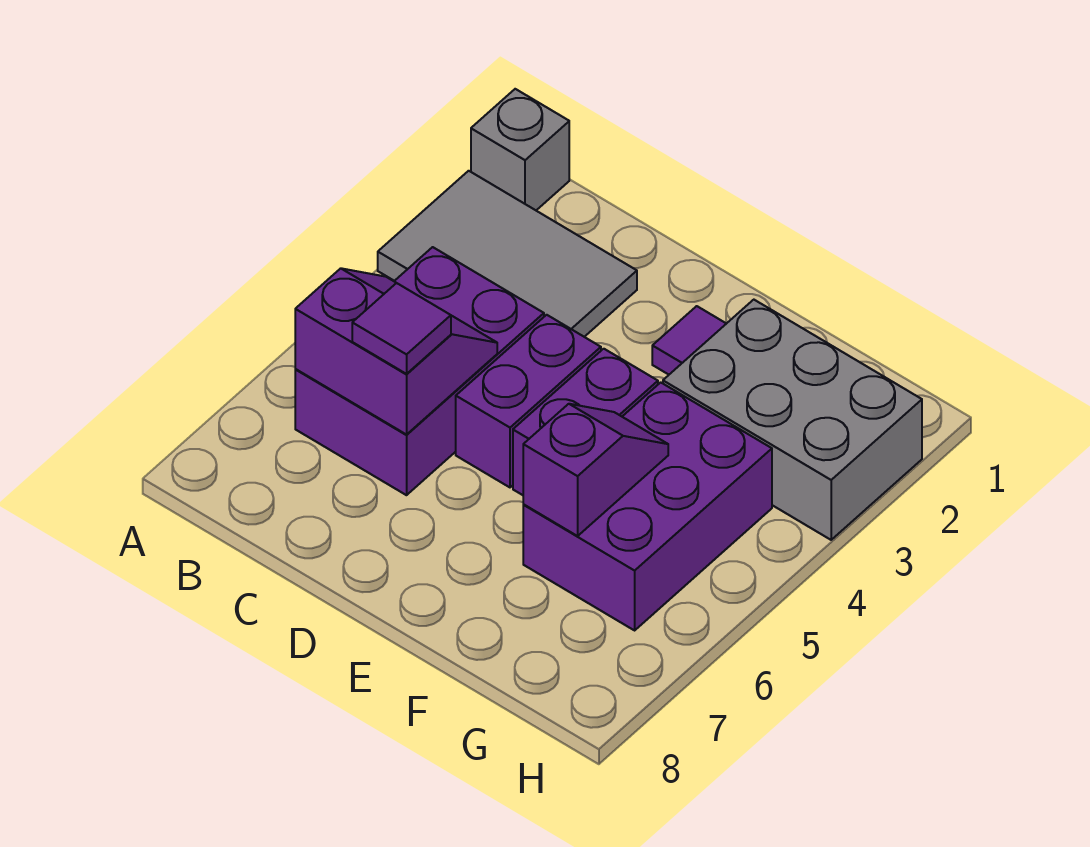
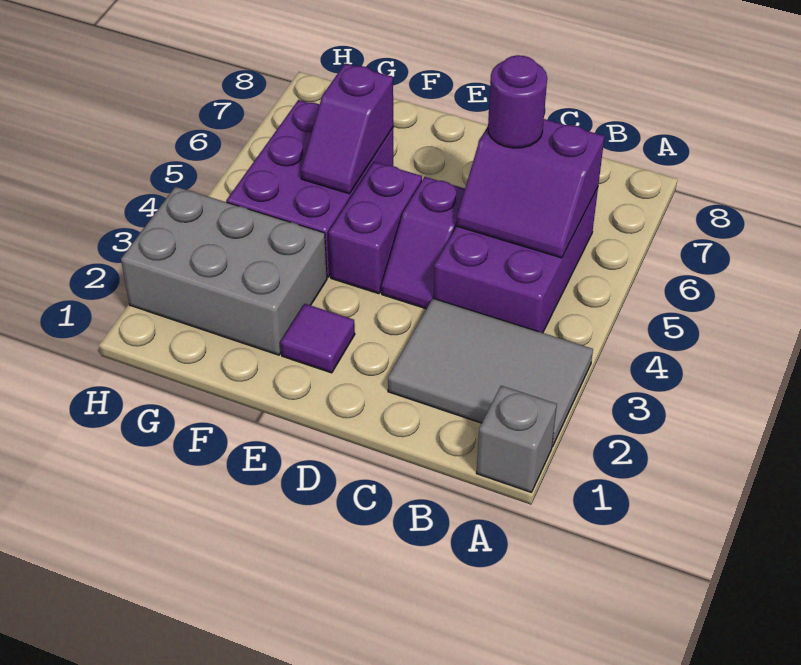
purple 1x1 tile [352,283,451,374] -> purple 1x1 round brick [488,55,547,148]
purple 1x2 brick [456,315,601,487] -> purple 1x2 slope [381,177,465,309]

